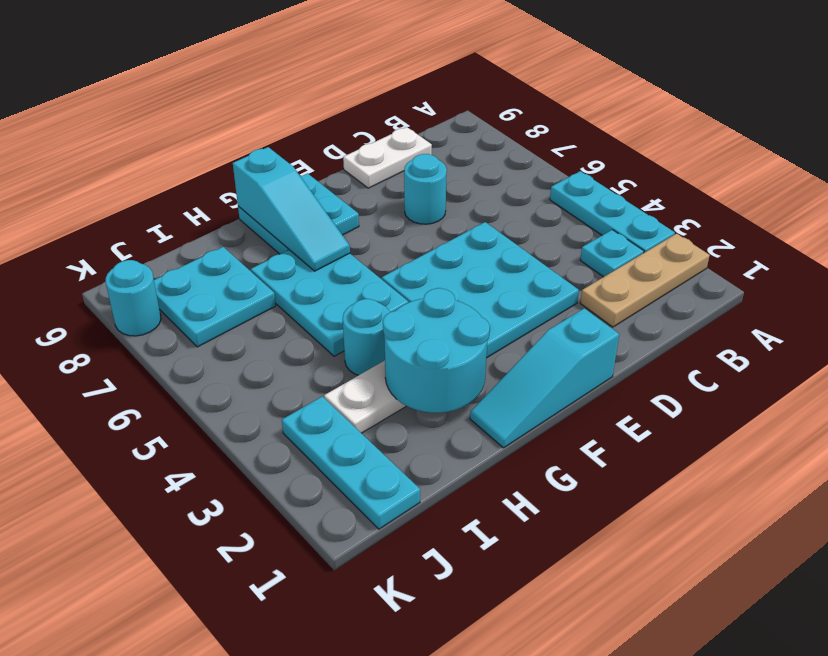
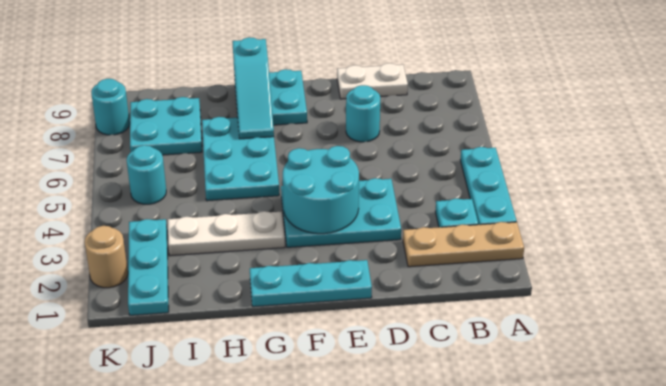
cyan 3x3 plate [382,222,579,358] -> cyan 2x3 plate [281,178,401,247]
cyan 1x3 slope [470,308,619,448] -> cyan 1x3 plate [250,260,372,307]
cyan 2x2 round brick [383,288,490,413] -> cyan 2x2 round brick moved to [283,146,359,234]
cyan 1x1 round brick [343,299,390,375] -> cyan 1x1 round brick moved to [127,145,166,204]
none -> tan 1x1 round brick [84,226,128,288]

